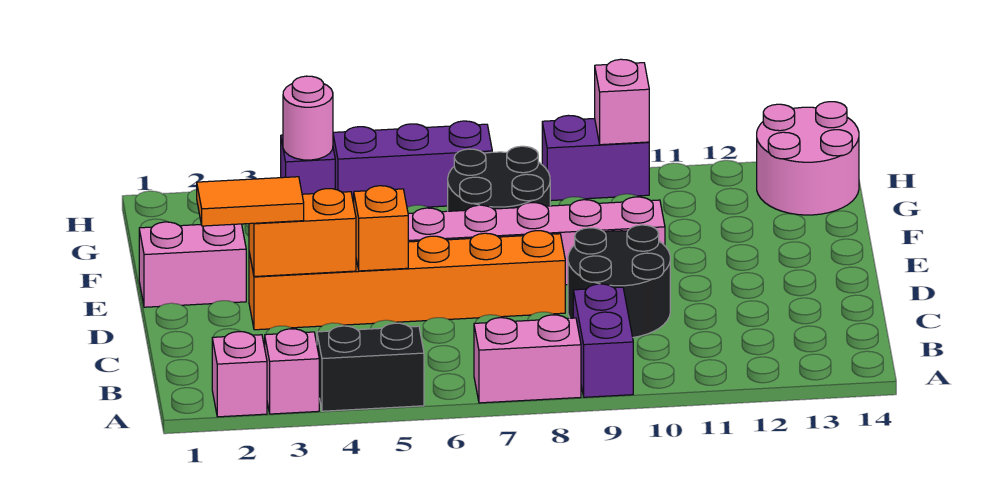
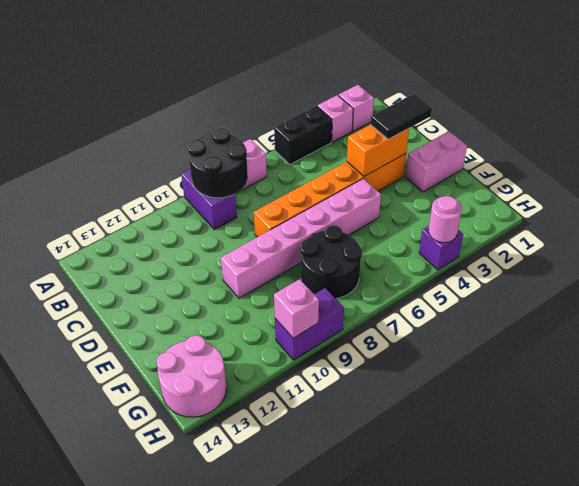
black 2x2 round brick [568,225,670,337] -> black 2x2 round brick moved to [188,128,248,198]
orange 1x2 tile [197,177,304,226] -> black 1x2 tile [371,94,432,139]
orange 1x1 brick [354,186,408,271] -> none
purple 1x3 brick [333,121,492,207] -> none

